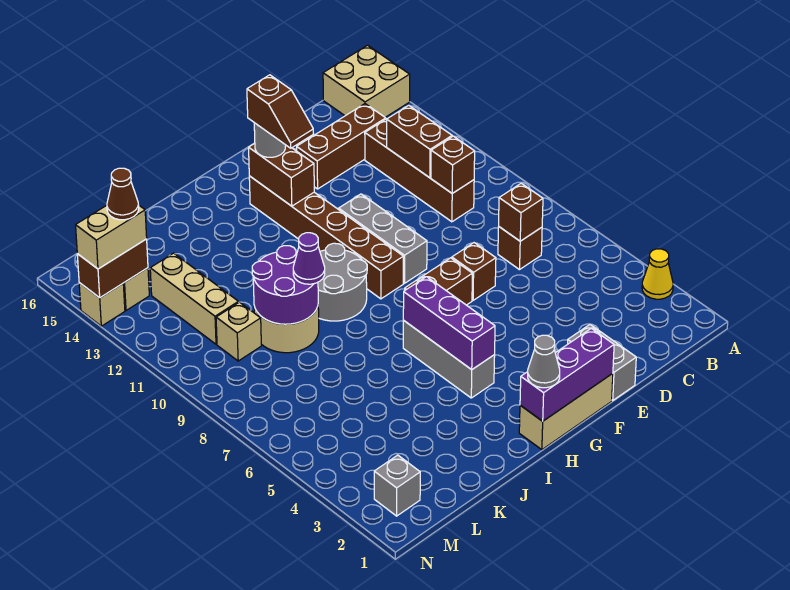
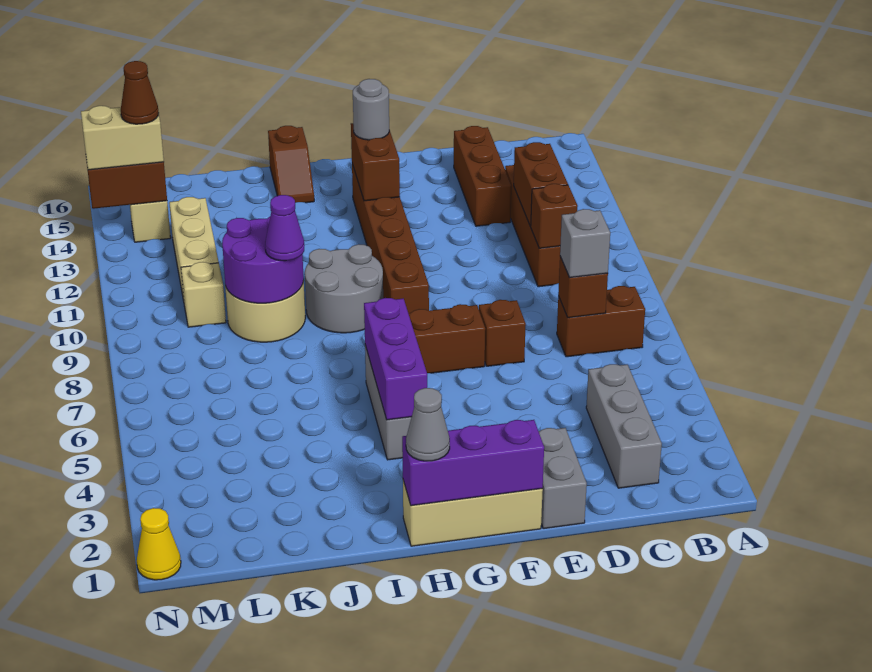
yellow 1x1 cone [642,249,673,299] -> yellow 1x1 cone moved to [137,508,181,580]
tan 2x2 brick [323,45,410,117] -> none
brown 1x1 brick [498,227,542,270] -> brown 1x2 brick [557,286,645,357]
brown 1x3 brick [297,104,386,189] -> brown 1x3 brick turned to [454,126,511,226]
grey 1x3 brick [339,194,427,283] -> grey 1x3 brick moved to [586,364,662,488]
brown 1x2 slope [247,75,313,148] -> brown 1x2 slope moved to [268,126,314,203]
grey 1x1 brick [374,455,420,516] -> grey 1x1 brick moved to [560,209,610,278]
tan 1x1 brick [79,283,125,326] -> none

